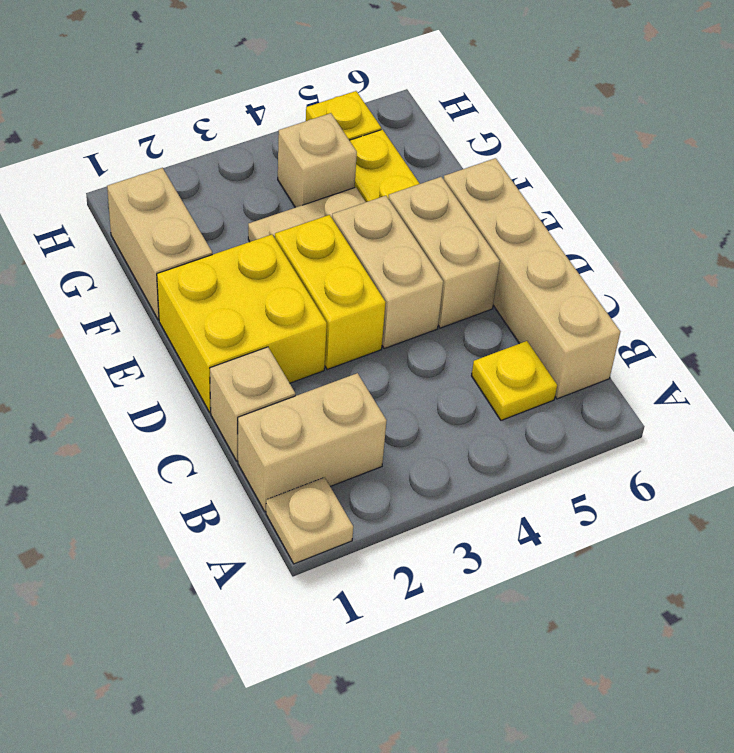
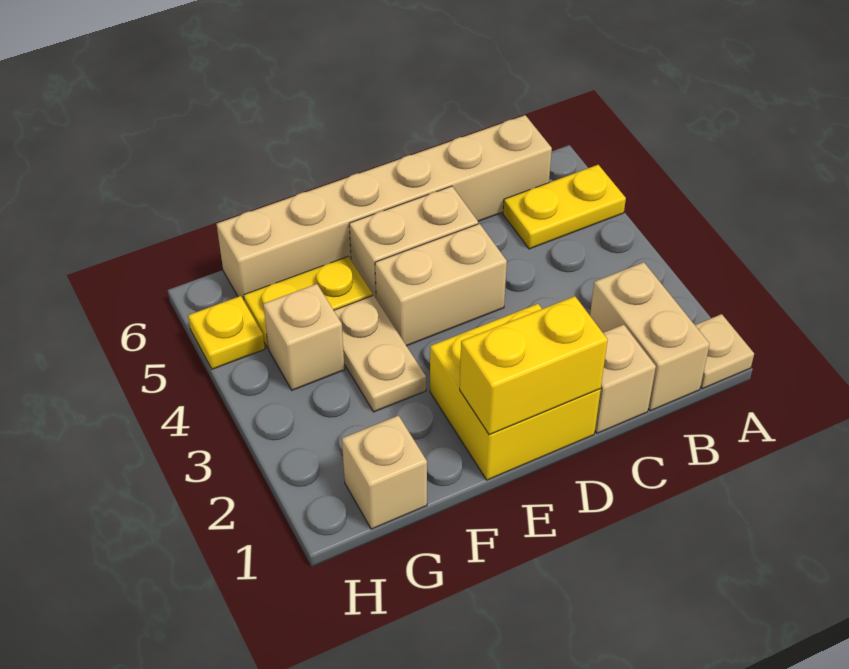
yellow 1x1 plate [472,341,557,420] -> yellow 1x2 plate [503,165,626,249]
tan 1x4 brick [444,158,620,399] -> tan 1x6 brick [217,115,552,300]
yellow 1x2 brick [275,215,386,370] -> yellow 1x2 brick moved to [460,296,608,435]
tan 1x2 brick [107,168,212,320] -> tan 1x1 brick [342,416,427,529]

